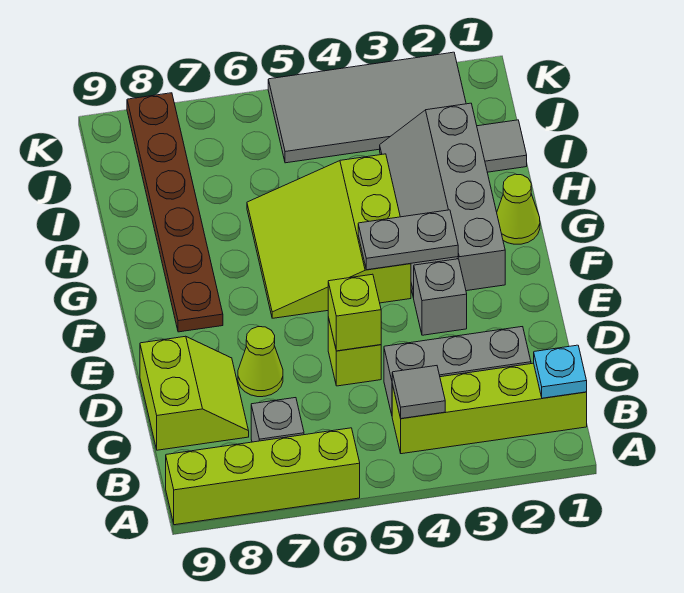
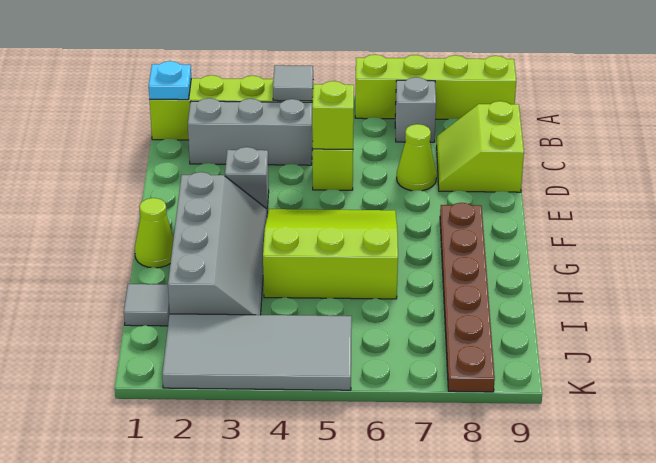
grey 1x2 plate [358,210,458,270] -> none
lime 3x3 slope [247,154,411,318] -> lime 3x3 slope turned to [263,209,398,299]

